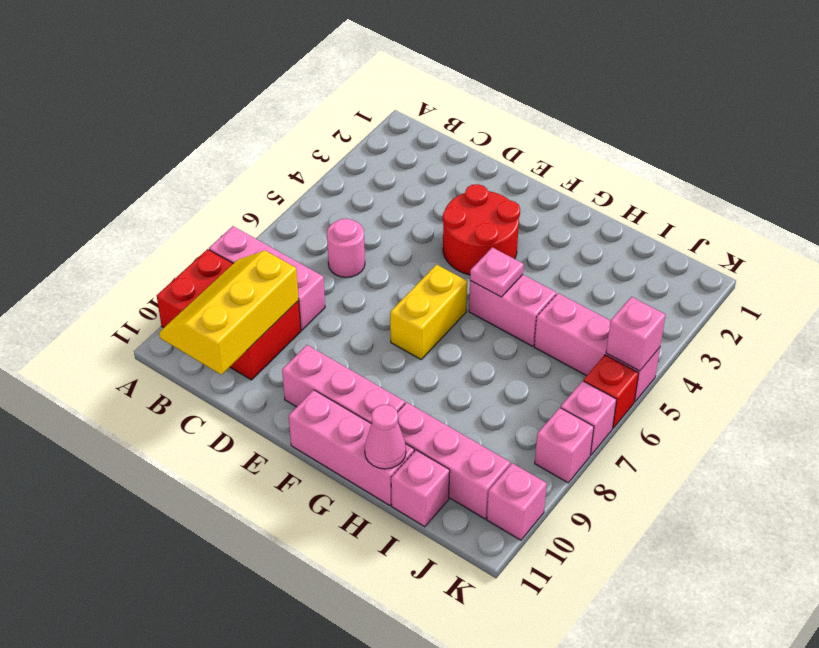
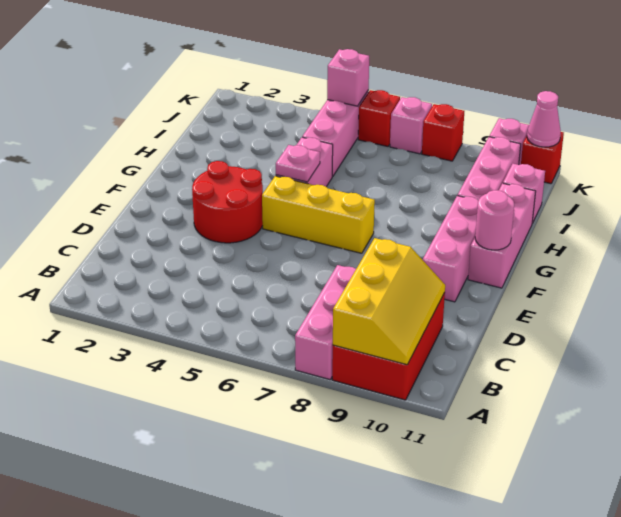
yellow 2x3 slope [159,251,299,375] -> yellow 2x3 slope turned to [333,238,445,365]
pink 1x1 round brick [327,218,365,277] -> pink 1x1 round brick moved to [475,190,514,250]
yellow 1x2 brick [390,265,467,359] -> yellow 1x3 brick [262,176,375,253]
pink 1x1 cone [365,405,406,469] -> pink 1x1 cone moved to [527,91,561,147]
pink 1x1 brick [535,408,594,483] -> red 1x1 brick [422,104,464,161]
none -> red 1x1 brick [521,132,564,184]

